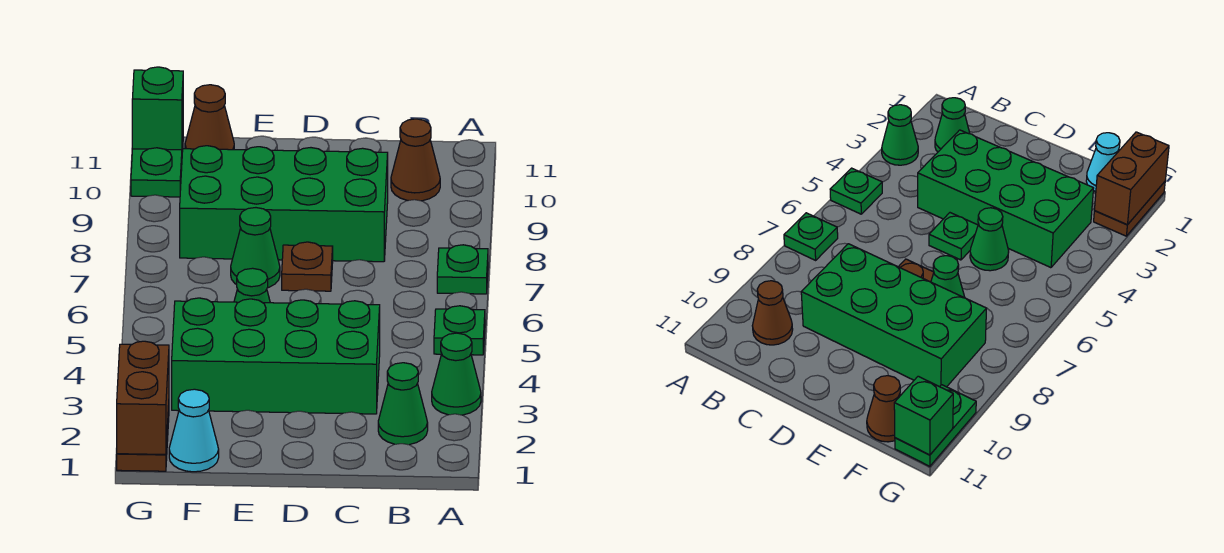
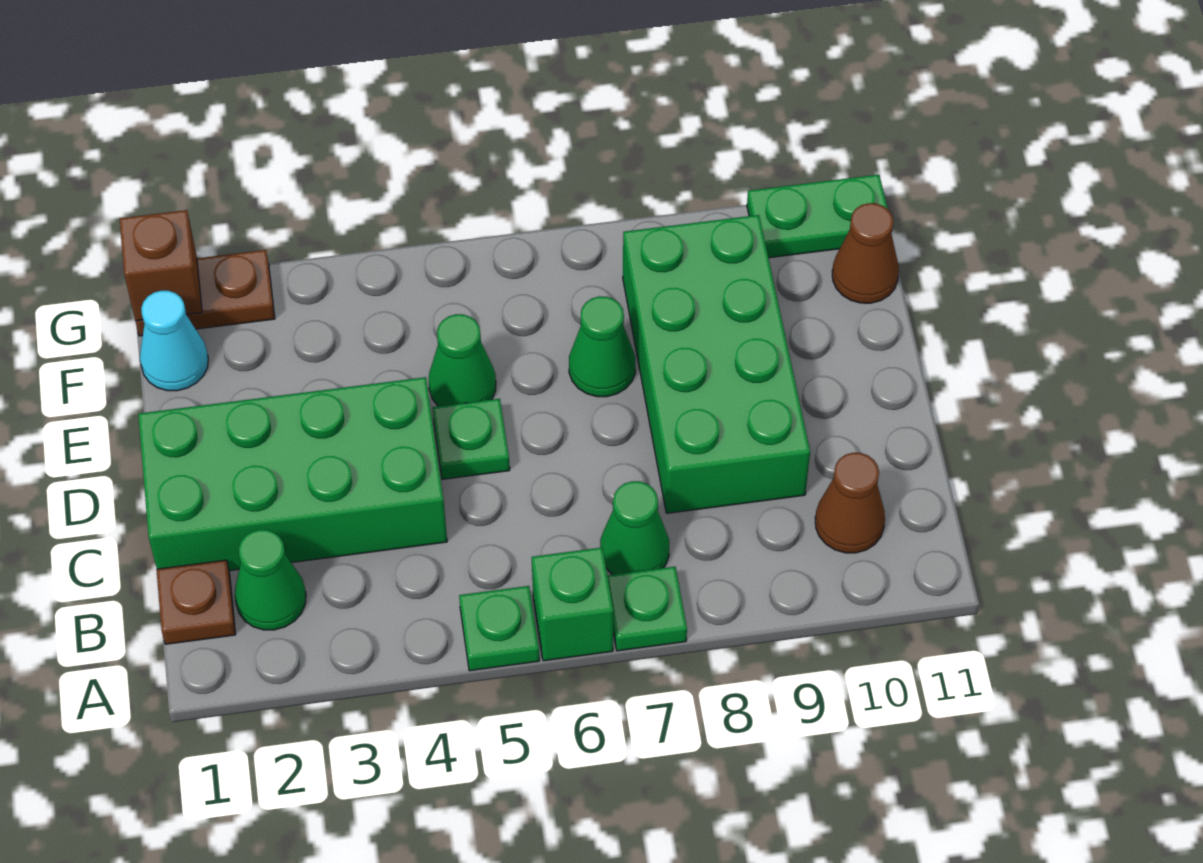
green 1x1 cone [432,333,481,415] -> green 1x1 cone moved to [600,481,669,575]
green 2x4 brick [172,298,380,414] -> green 2x4 brick turned to [138,377,447,571]
brown 1x1 plate [282,242,333,291] -> brown 1x1 plate moved to [156,560,236,644]
brown 1x2 brick [117,341,169,455] -> brown 1x1 brick [120,210,202,321]
green 1x1 brick [132,67,183,150] -> green 1x1 brick moved to [532,548,613,661]

